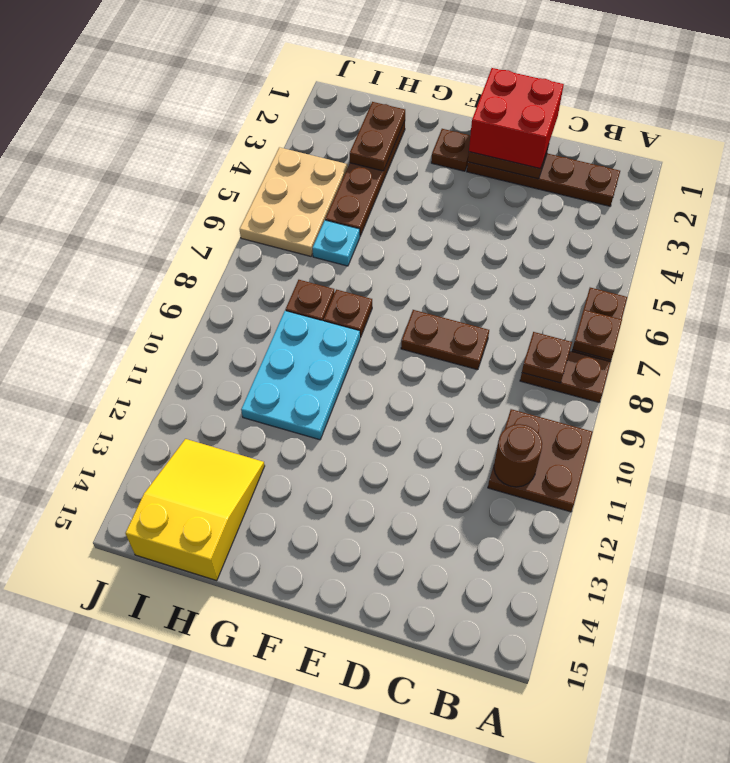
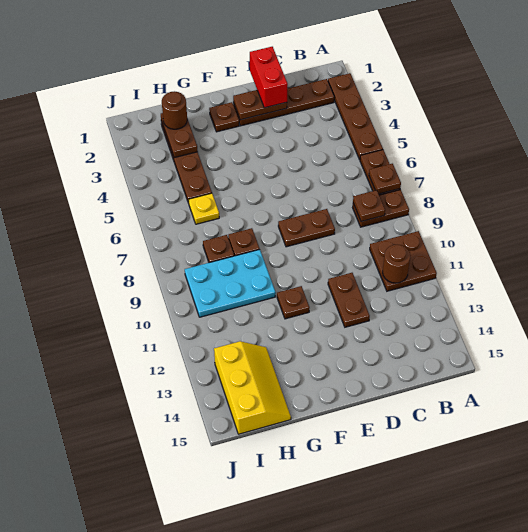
none -> brown 1x4 plate [328,73,383,160]
red 2x2 brick [469,68,564,169] -> red 1x2 brick [250,47,288,108]
none -> brown 1x2 plate [328,273,370,327]
none -> brown 1x1 plate [277,286,310,319]
cyan 2x3 plate [241,311,360,440] -> cyan 2x3 plate turned to [185,250,276,317]
none -> brown 1x1 round brick [162,91,187,129]
cyan 1x1 plate [312,220,360,266] -> yellow 1x1 plate [188,193,219,224]
yellow 2x3 slope [126,439,265,581] -> yellow 2x3 slope turned to [214,341,291,434]
tan 2x3 plate [240,147,348,256] -> none

